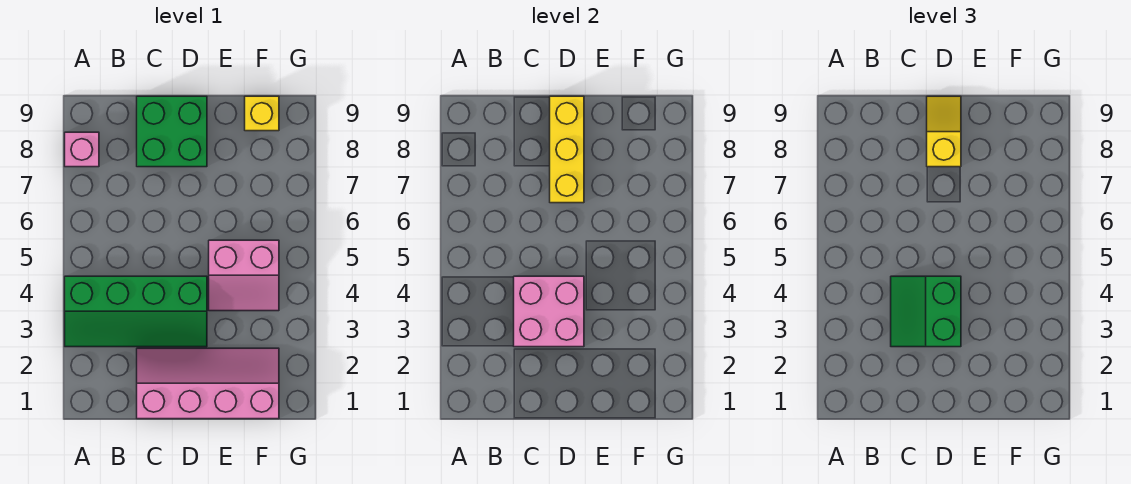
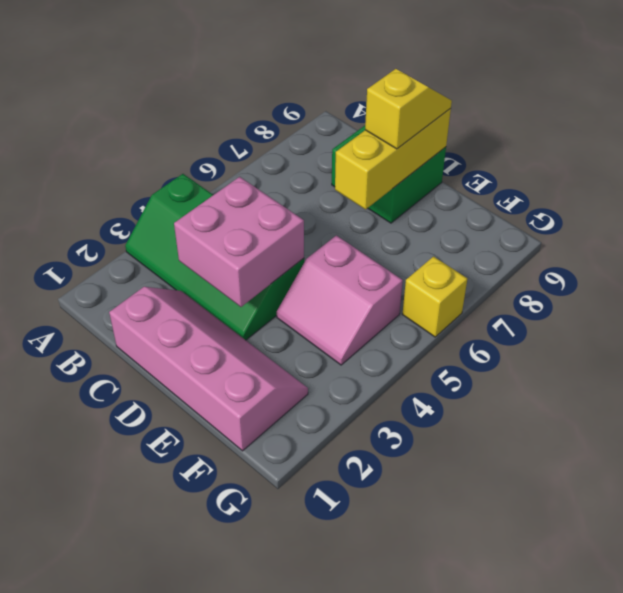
pink 1x1 brick [65,132,99,167] -> none
green 2x2 slope [891,276,961,347] -> none
yellow 1x1 brick [245,96,279,131] -> yellow 1x1 brick moved to [402,256,467,337]

